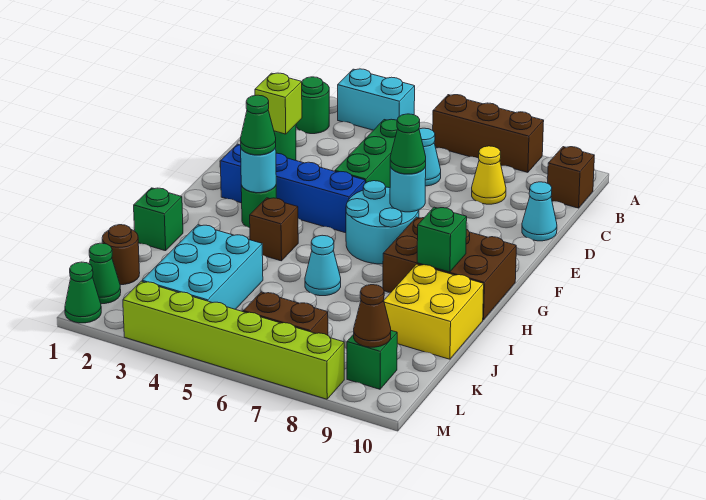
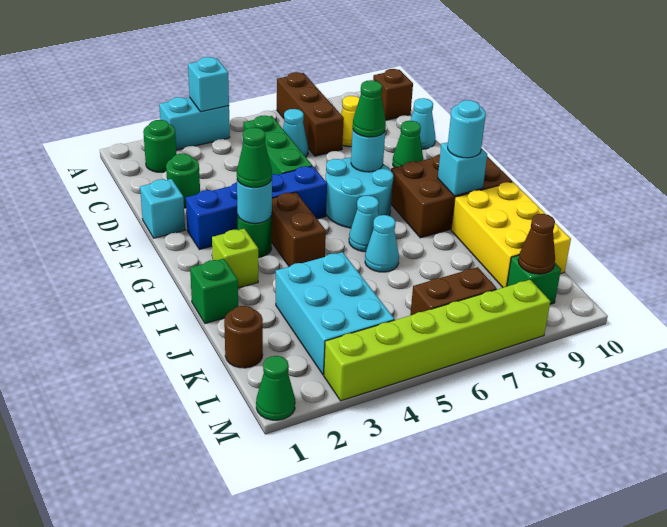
none -> cyan 1x1 brick [188,57,229,112]
brown 1x3 brick [433,95,544,172] -> brown 1x3 brick turned to [277,72,344,156]
lime 1x1 brick [255,73,302,134] -> lime 1x1 brick moved to [212,229,258,288]
none -> cyan 1x1 brick [140,179,185,238]
brown 1x1 brick [250,198,298,261] -> brown 1x2 brick [272,192,326,267]
none -> cyan 1x1 cone [349,196,379,252]
green 1x1 brick [417,207,467,272] -> cyan 1x1 brick [438,142,487,196]
none -> cyan 1x1 round brick [448,100,486,158]
yellow 2x2 brick [384,264,484,359] -> yellow 2x3 brick [451,182,571,288]
green 1x1 cone [89,243,121,304] -> green 1x1 cone moved to [393,121,423,168]

